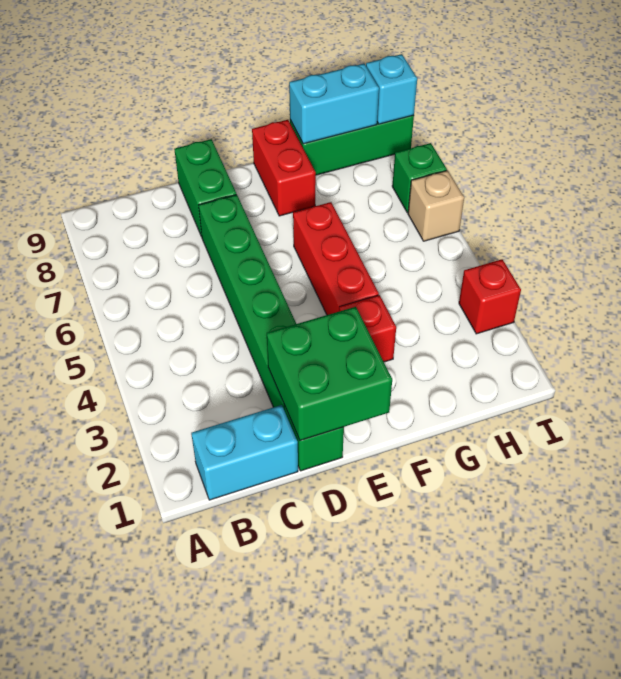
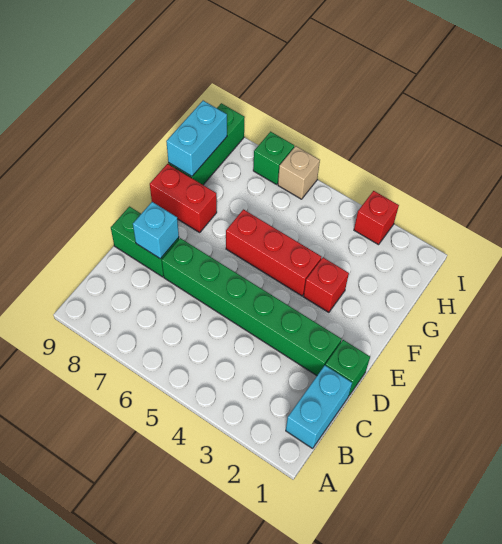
green 2x2 brick [267,307,392,441] -> none
cyan 1x1 brick [366,54,417,124] -> cyan 1x1 brick moved to [133,202,179,259]

